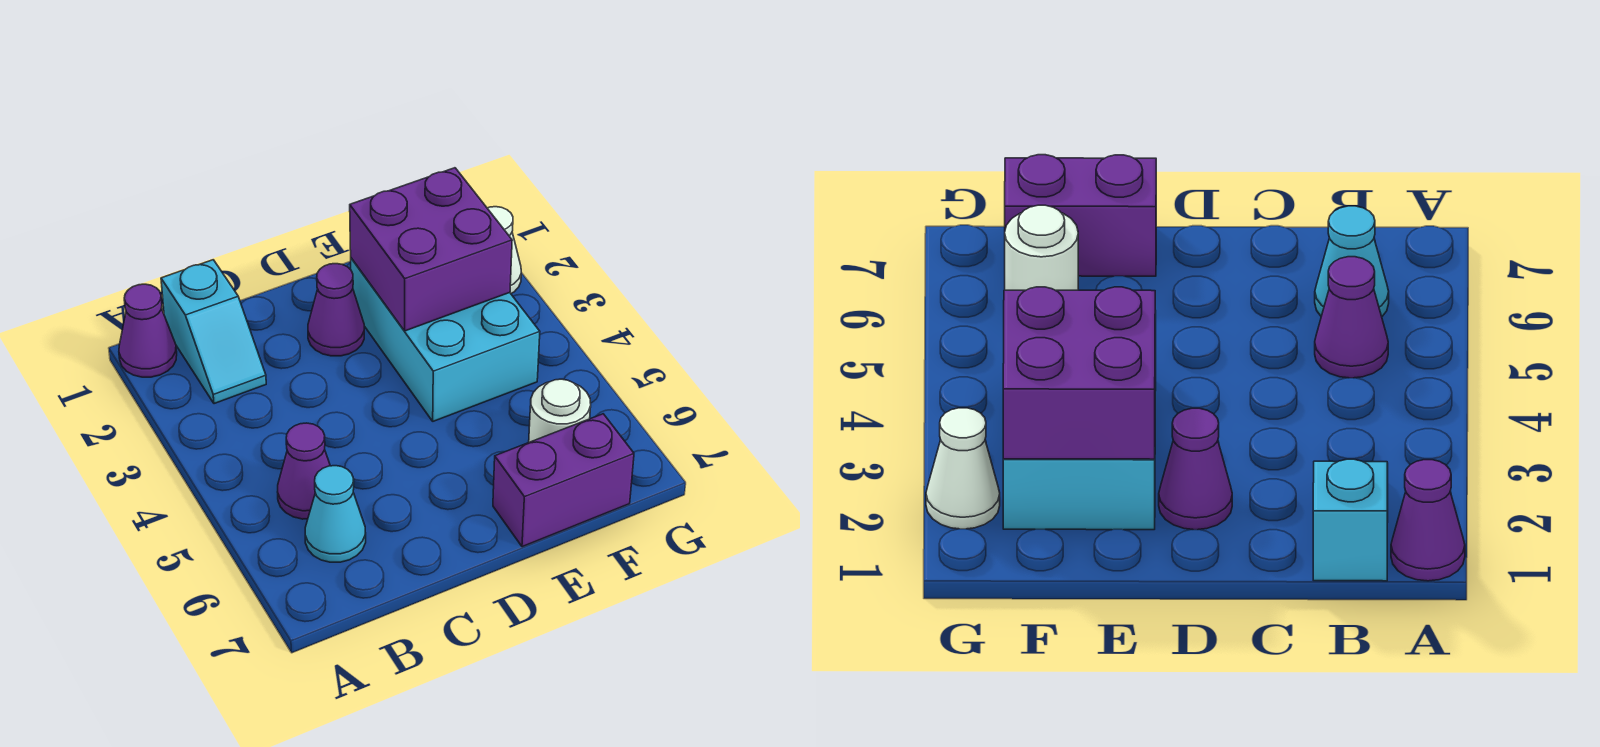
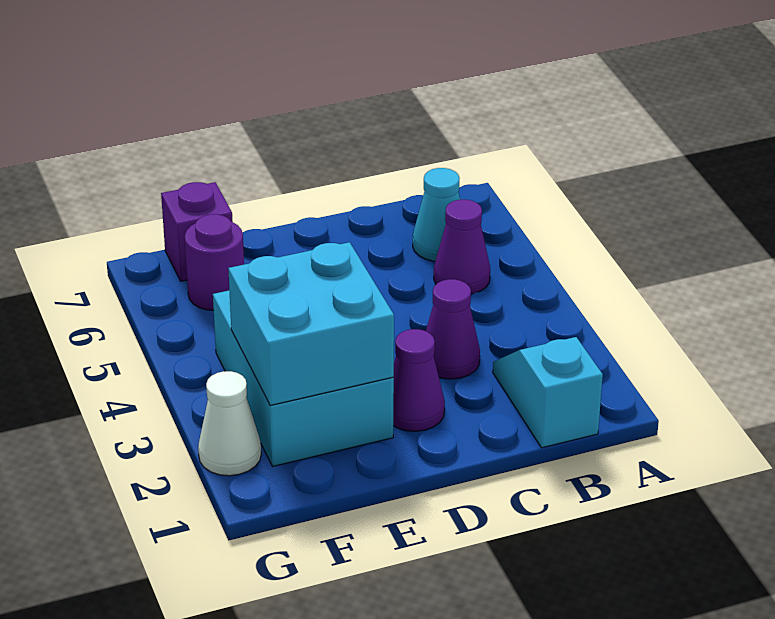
purple 1x1 cone [119,284,177,377] -> purple 1x1 cone moved to [426,279,480,379]
purple 2x2 brick [350,168,512,331] -> cyan 2x2 brick [228,242,394,405]
purple 1x2 brick [493,414,634,547] -> purple 1x1 brick [161,182,233,281]
white 1x1 round brick [529,379,591,442] -> purple 1x1 round brick [185,214,244,310]

